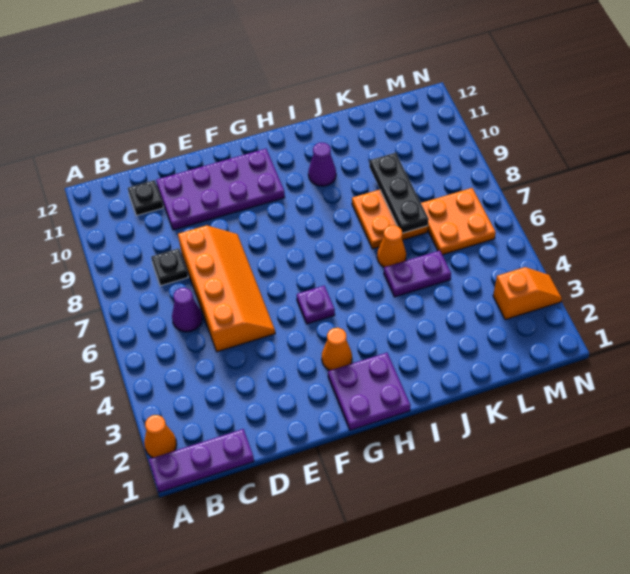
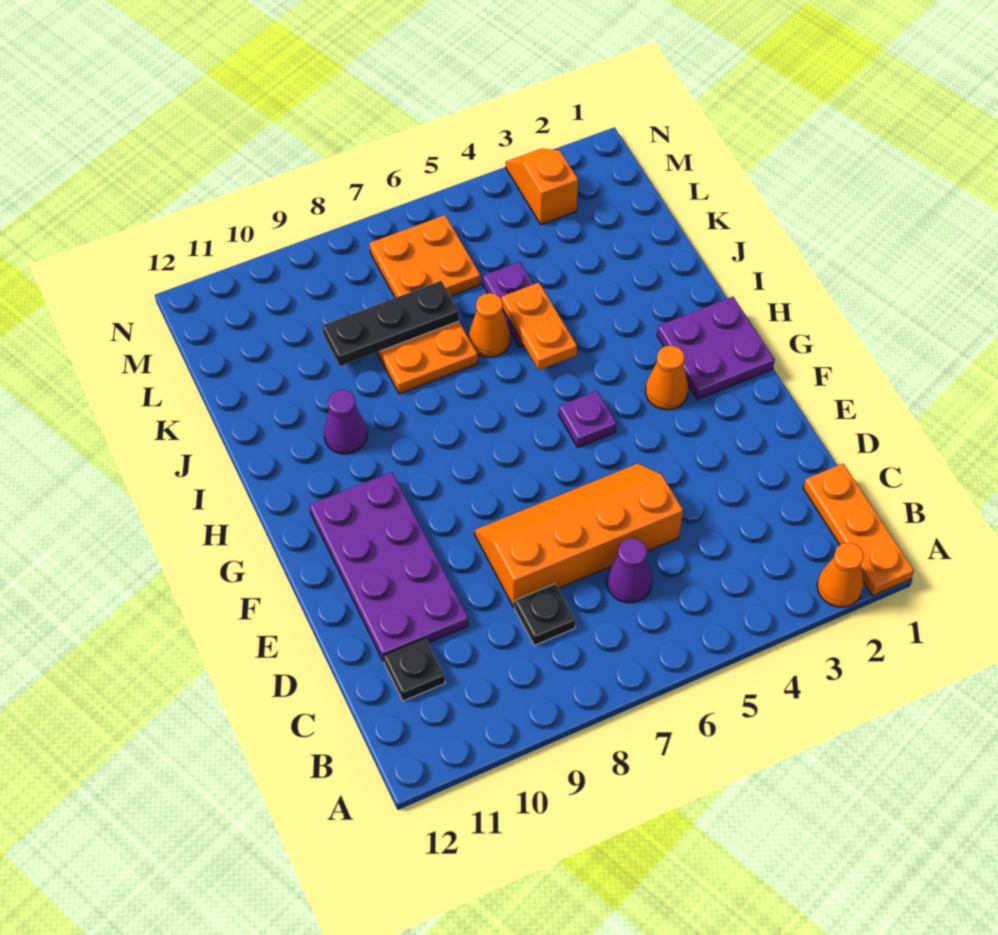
purple 1x3 plate [149,429,254,492] -> orange 1x3 plate [803,464,914,596]
none -> orange 1x2 plate [501,283,577,370]

